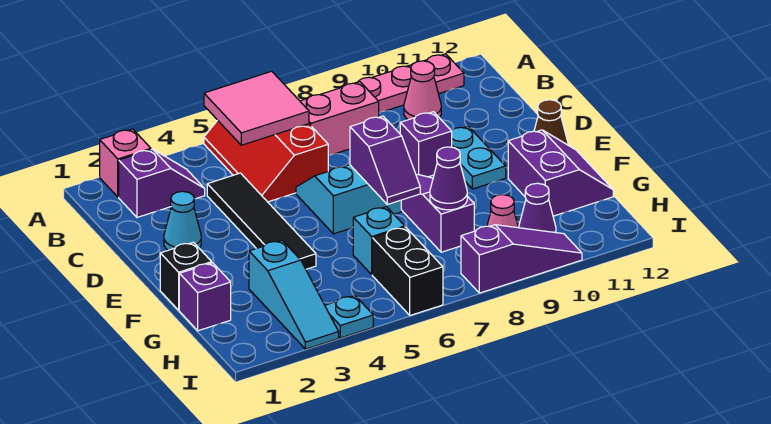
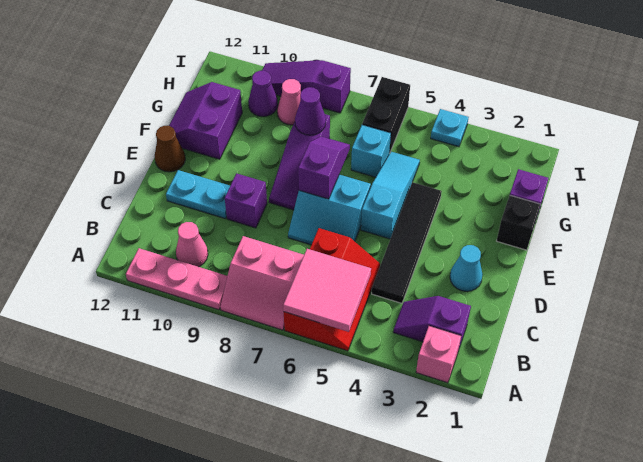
cyan 1x2 plate [451,126,506,189] -> cyan 1x2 plate turned to [166,170,230,219]
cyan 1x3 slope [249,240,339,349] -> cyan 1x3 slope moved to [361,152,420,239]

